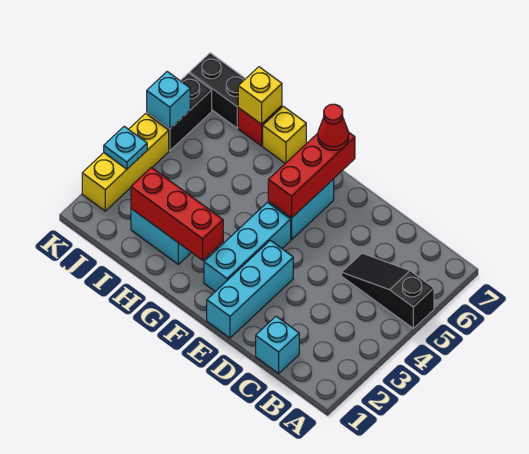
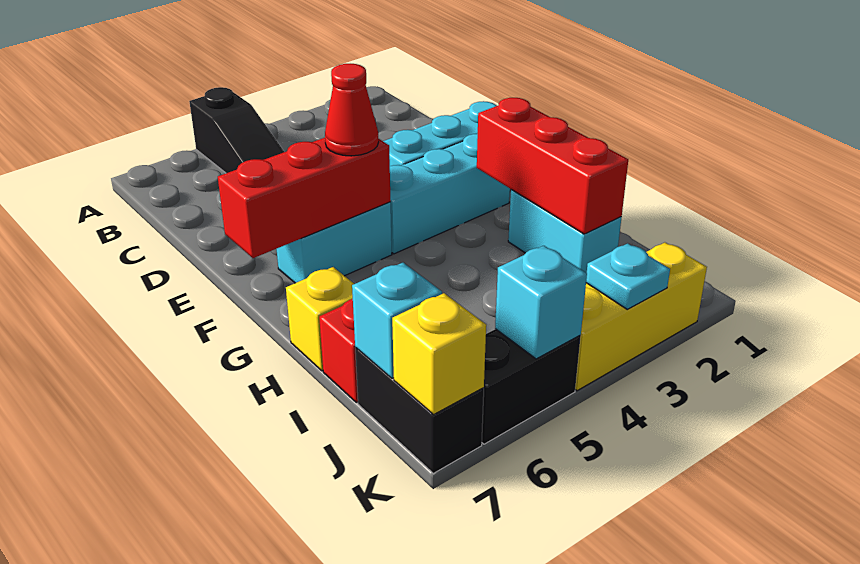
cyan 1x1 brick [256,316,299,373] -> cyan 1x1 brick moved to [352,263,442,378]
red 1x1 cone [318,104,349,150] -> red 1x1 cone moved to [325,64,379,156]
yellow 1x1 brick [238,67,282,124] -> yellow 1x1 brick moved to [392,293,486,414]

